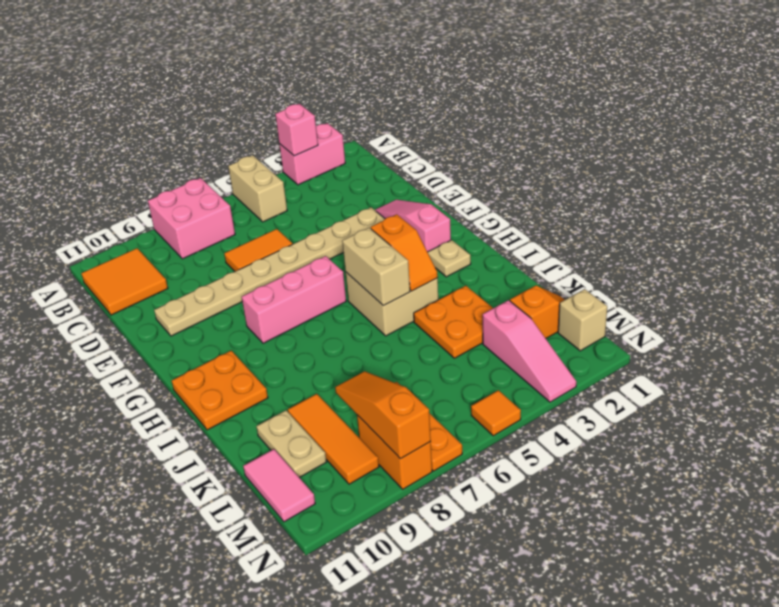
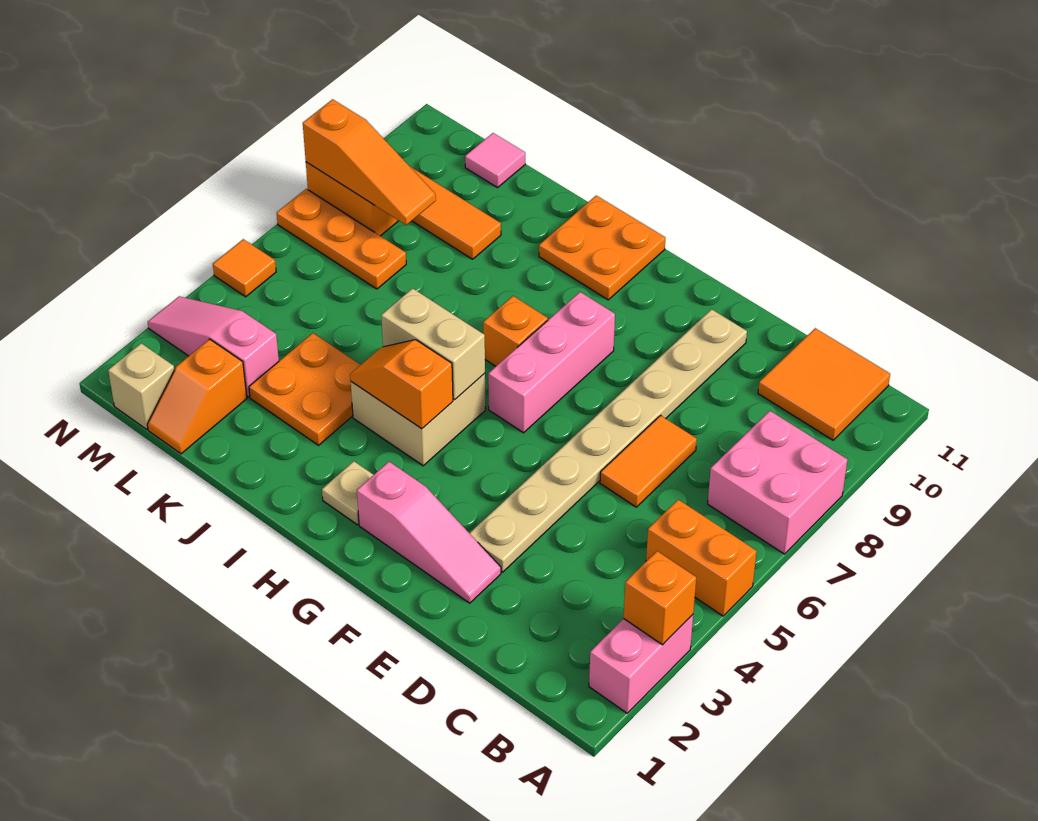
pink 1x1 brick [275,104,318,156] -> orange 1x1 brick [624,551,696,645]
tan 1x2 brick [228,155,287,222] -> orange 1x2 brick [646,500,757,616]
none -> orange 1x1 brick [483,296,548,366]
tan 1x2 plate [256,410,326,478] -> none
pink 1x2 tile [243,449,315,522] -> pink 1x1 tile [465,133,525,188]

